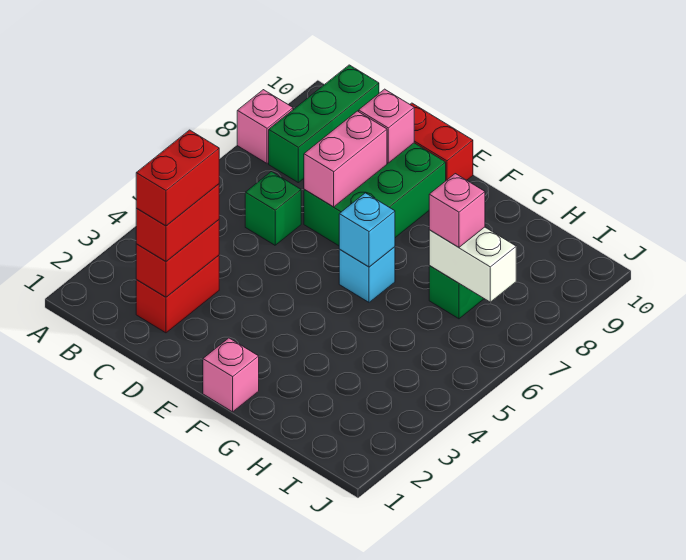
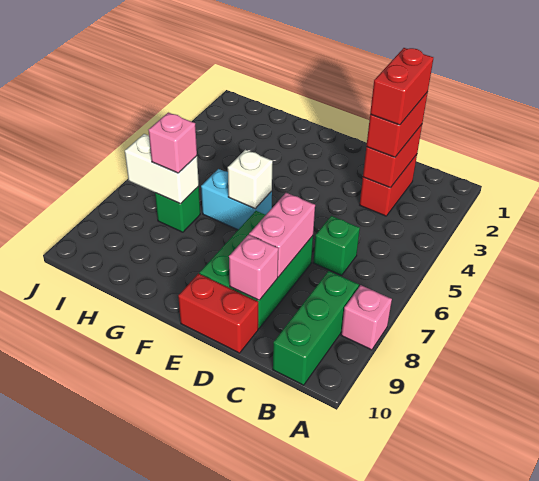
pink 1x1 brick [203,338,259,412] -> none
cyan 1x1 brick [339,247,395,302] -> cyan 1x2 brick [201,169,272,230]
cyan 1x1 brick [339,193,395,267] -> white 1x1 brick [228,150,273,209]

